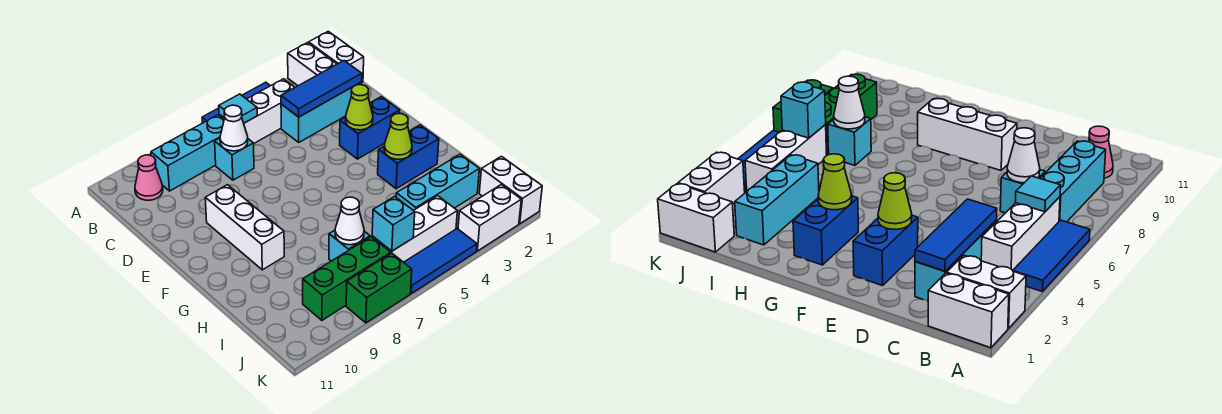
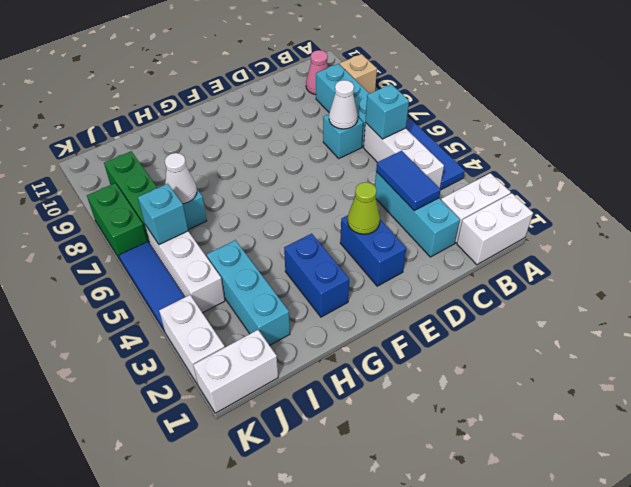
none -> tan 1x1 brick [339,54,377,94]
cyan 1x1 tile [219,94,257,123] -> cyan 1x1 brick [365,84,409,139]
blue 1x3 tile [281,61,362,117] -> blue 1x2 tile [376,151,441,211]
white 1x3 brick [205,185,284,270] -> none
lime 1x1 cone [384,114,412,159] -> none

